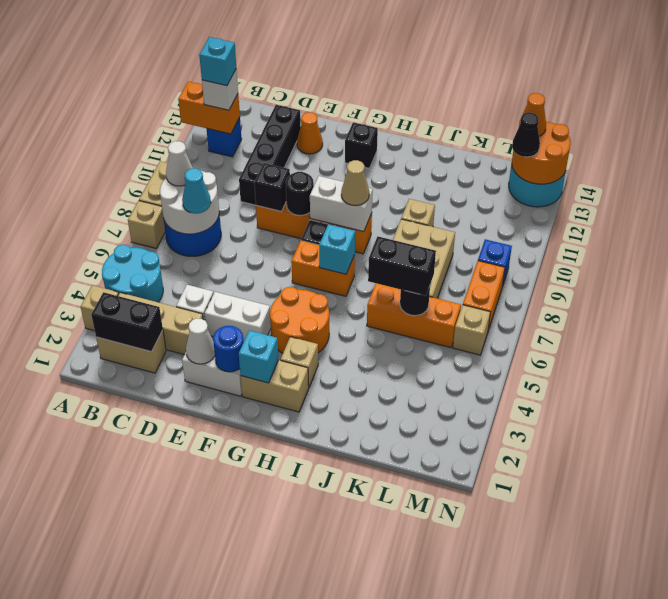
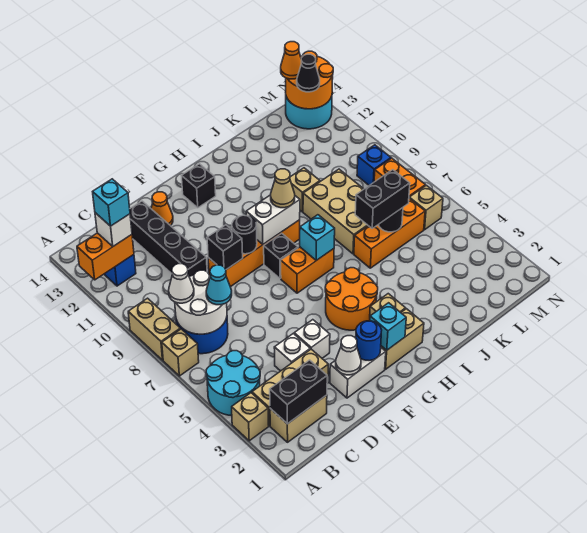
white 1x2 brick [205,292,271,340] -> white 1x1 brick [294,320,330,358]

